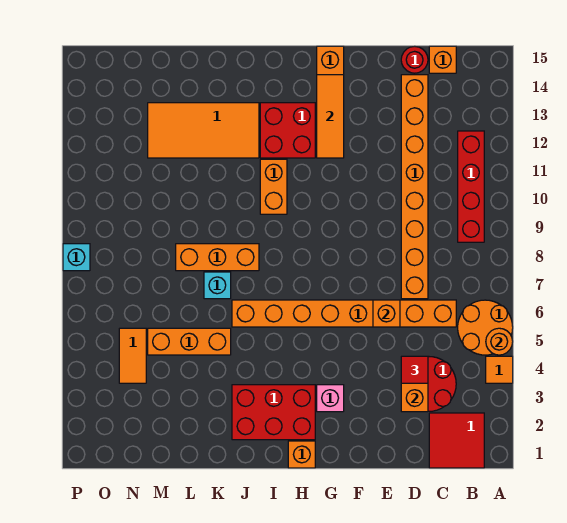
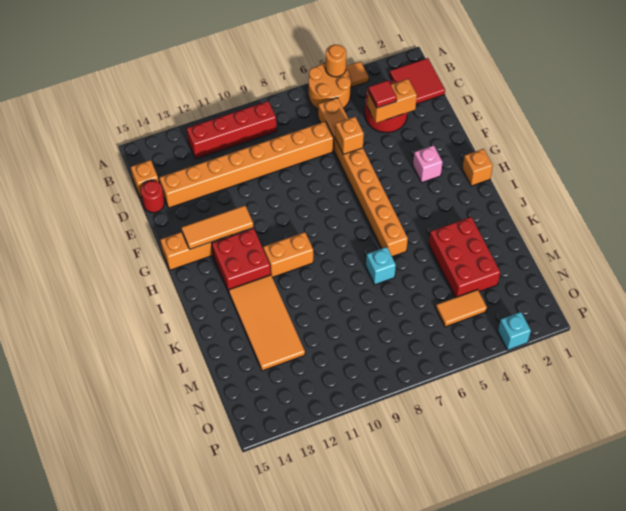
red 2x3 brick [232,385,315,440] -> red 2x3 brick moved to [429,217,500,298]
orange 1x3 brick [176,244,259,271] -> none
orange 1x3 brick [148,328,231,355] -> none
cyan 1x1 brick [63,244,90,271] -> cyan 1x1 brick moved to [498,312,531,350]

